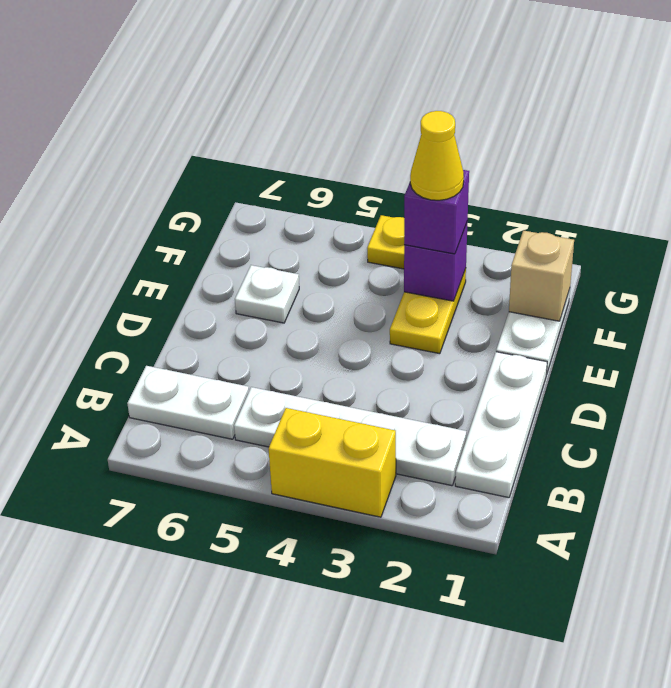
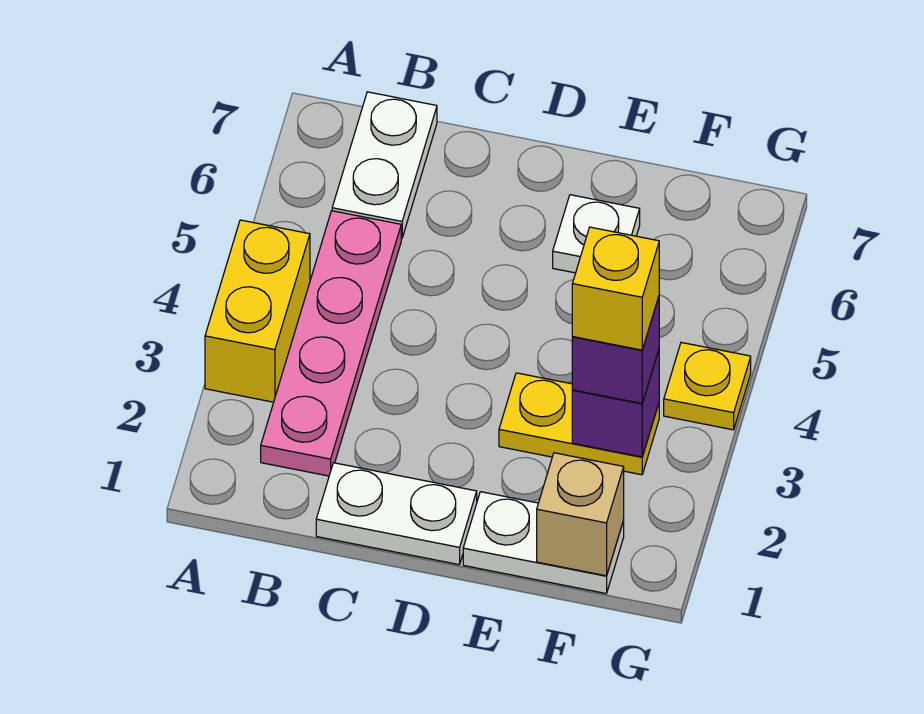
white 1x3 plate [455,352,547,498] -> white 1x2 plate [316,463,477,565]
white 1x4 plate [234,387,466,486] -> pink 1x4 plate [261,211,401,476]
yellow 1x1 cone [410,111,464,200] -> yellow 1x1 brick [572,227,659,350]

